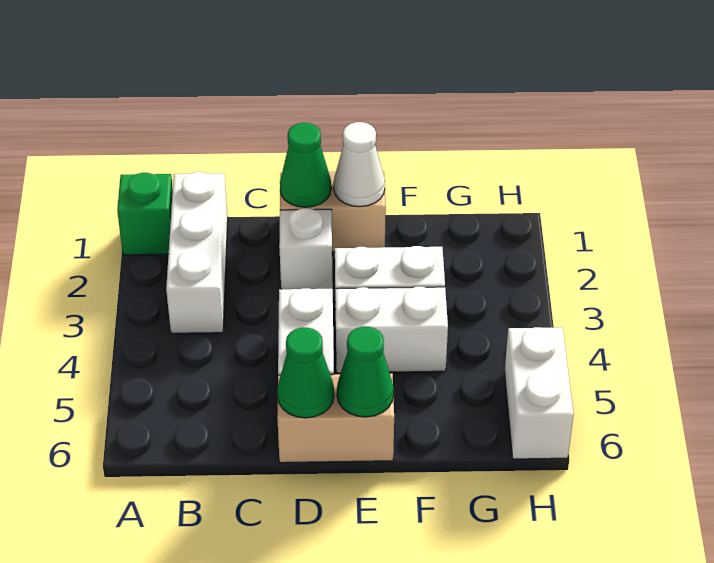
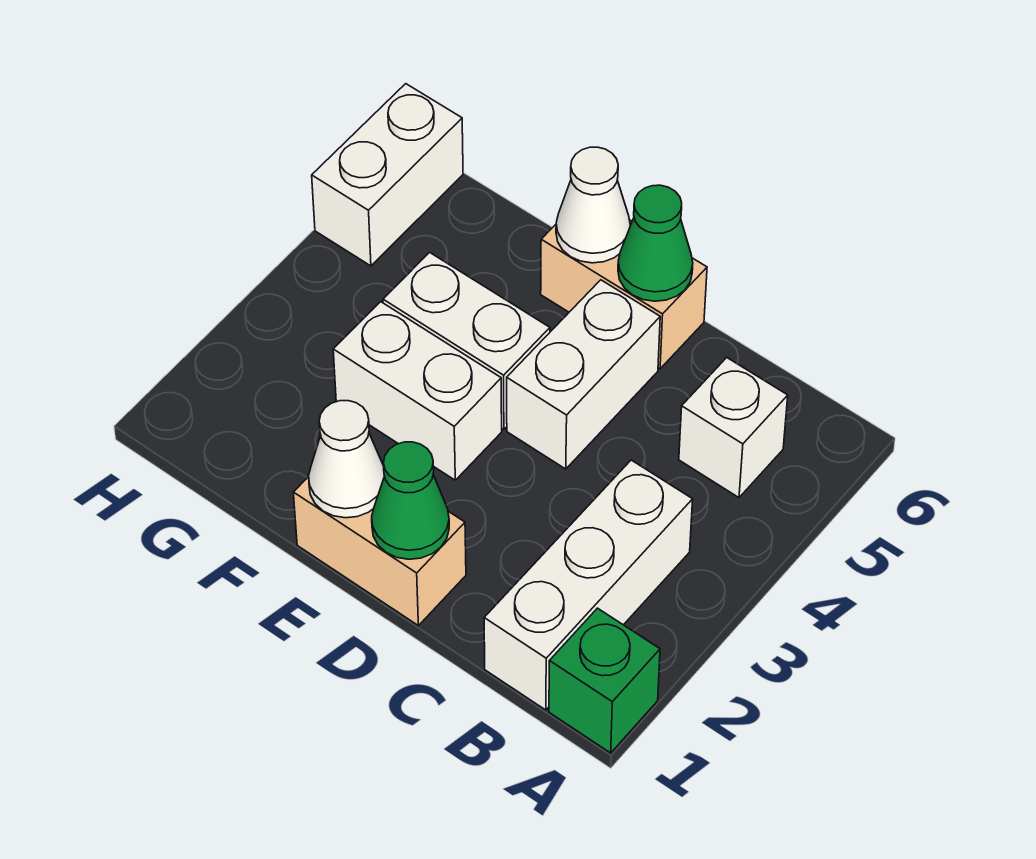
white 1x1 brick [279,208,333,289] -> white 1x1 brick moved to [679,358,788,498]
green 1x1 cone [337,327,394,417] -> white 1x1 cone [556,147,630,263]

